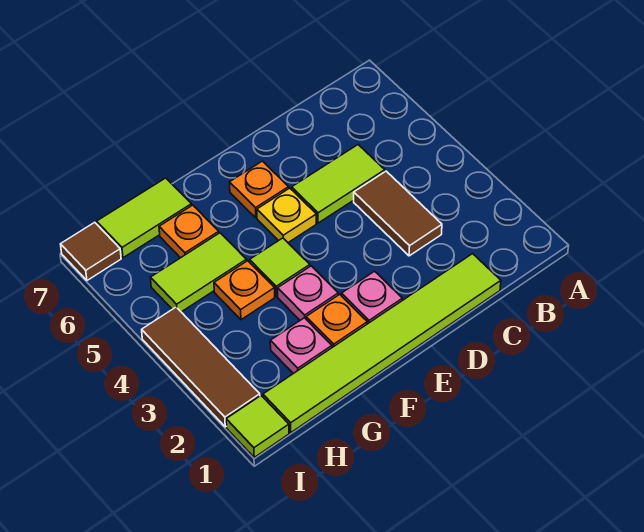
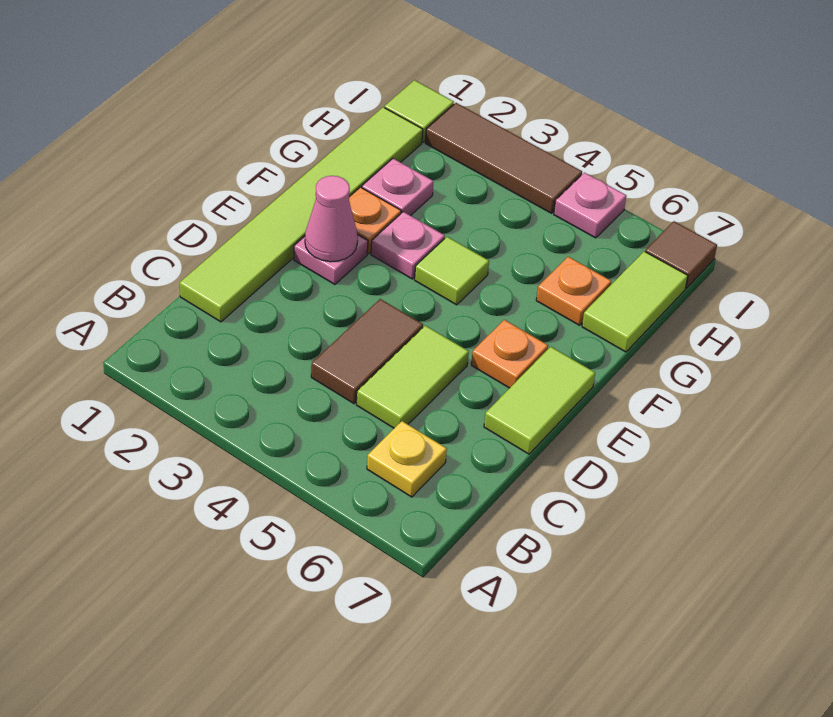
brown 1x2 tile [354,171,442,256] -> brown 1x2 tile turned to [311,299,423,404]
none -> pink 1x1 cone [305,176,358,262]
yellow 1x1 plate [257,188,316,243] -> yellow 1x1 plate moved to [367,421,447,497]
orange 1x1 plate [214,261,275,320] -> none
lime 1x2 tile [150,233,247,312] -> lime 1x2 tile moved to [484,347,595,454]
none -> pink 1x1 plate [554,173,626,238]

